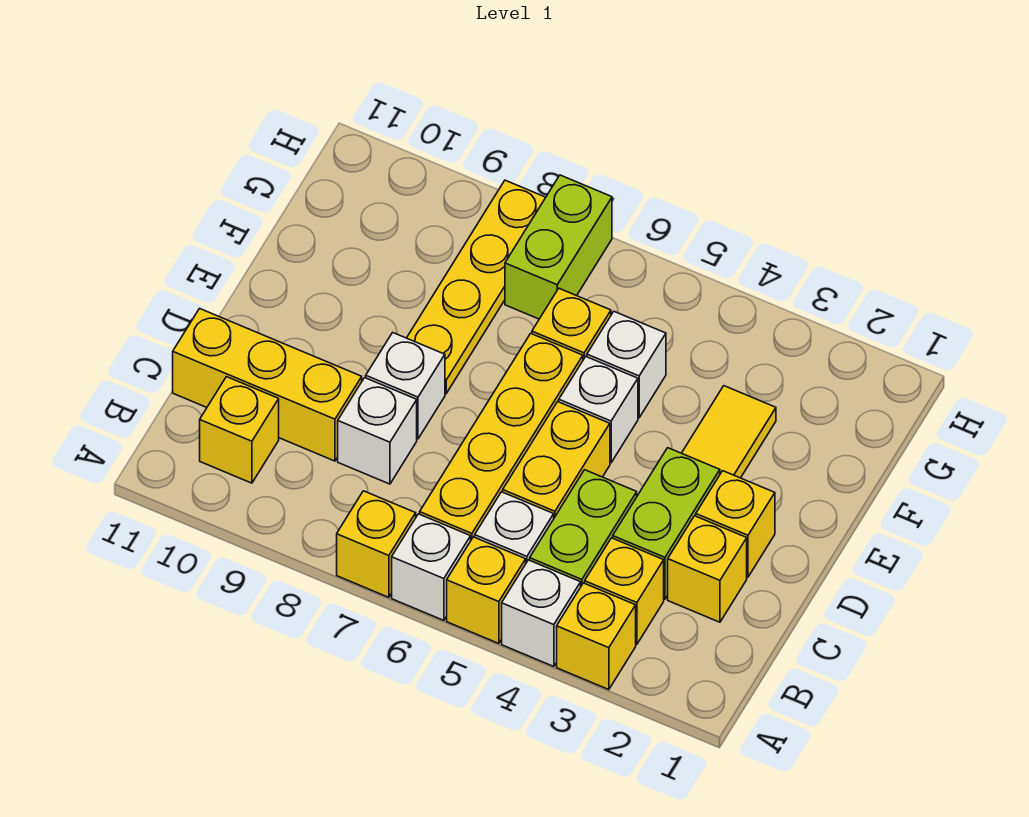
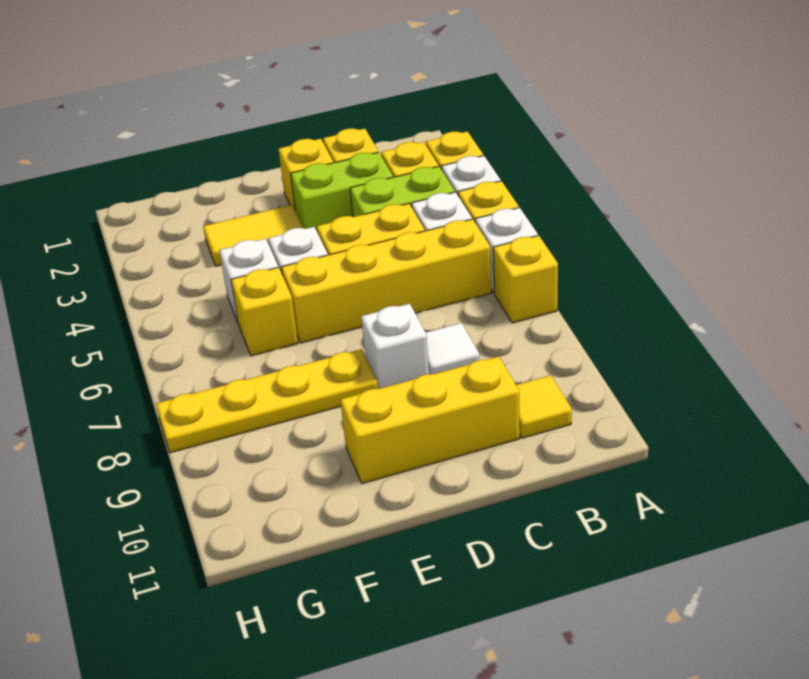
yellow 1x1 brick [200,377,279,483] -> yellow 1x1 tile [516,375,572,438]
white 1x1 brick [338,378,417,484] -> white 1x1 tile [426,323,479,374]
yellow 1x3 brick [173,309,362,461] -> yellow 1x3 brick turned to [340,357,520,484]
lime 1x2 brick [505,175,612,319] -> none

